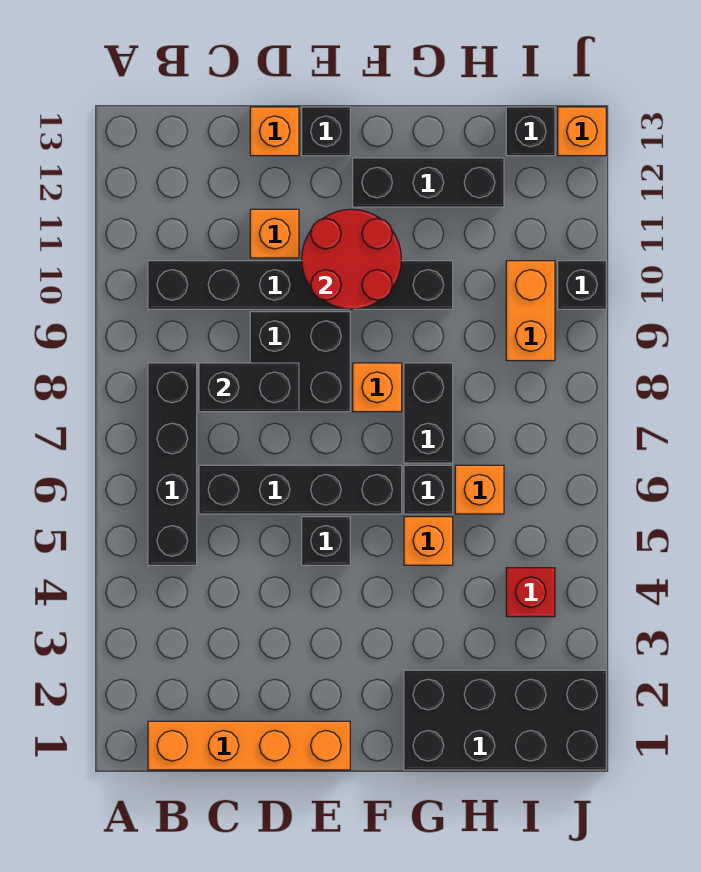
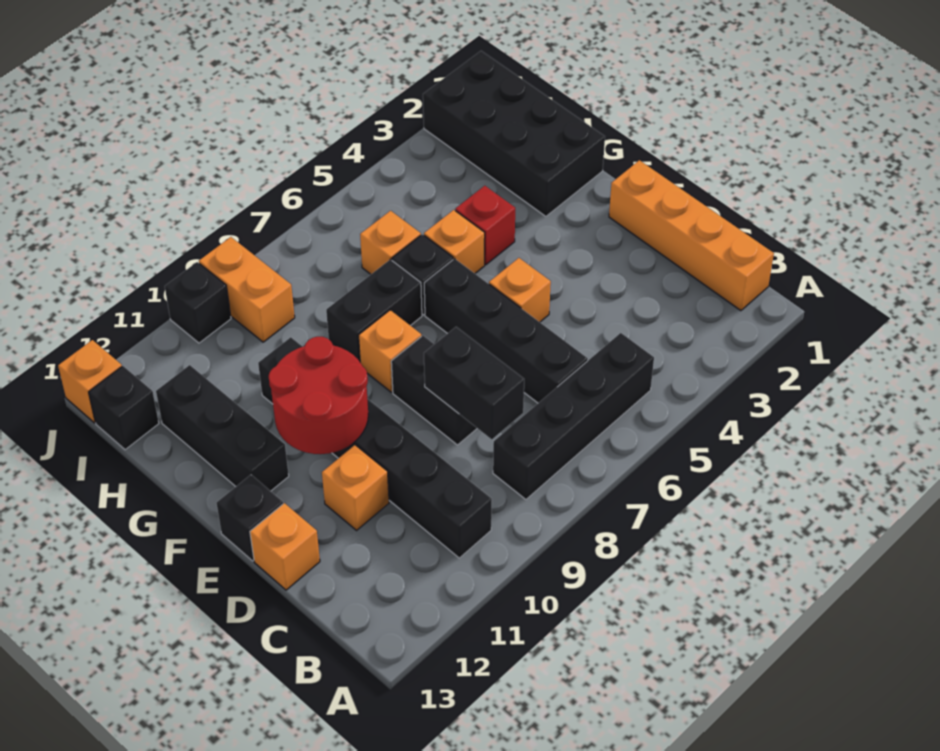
black 2x2 brick [250,312,350,412] -> black 1x2 brick [391,336,477,445]
black 1x1 brick [302,517,350,565] -> orange 1x1 brick [489,258,551,322]
red 1x1 brick [506,568,555,617] -> red 1x1 brick moved to [455,186,515,265]
orange 1x2 brick [506,261,555,361] -> orange 1x2 brick turned to [199,237,295,342]

